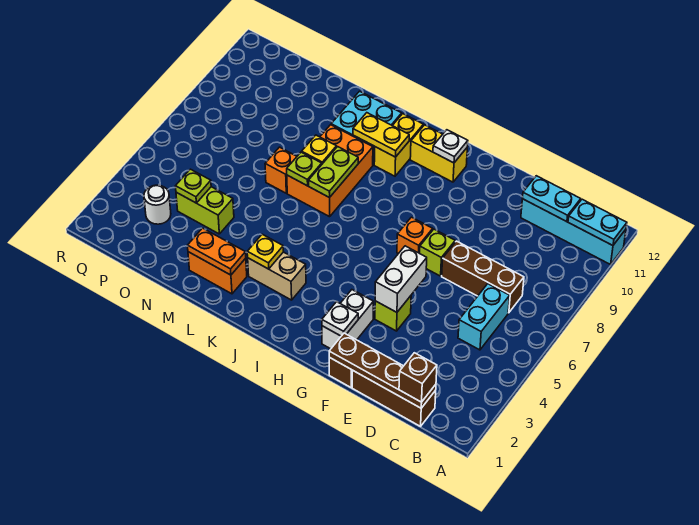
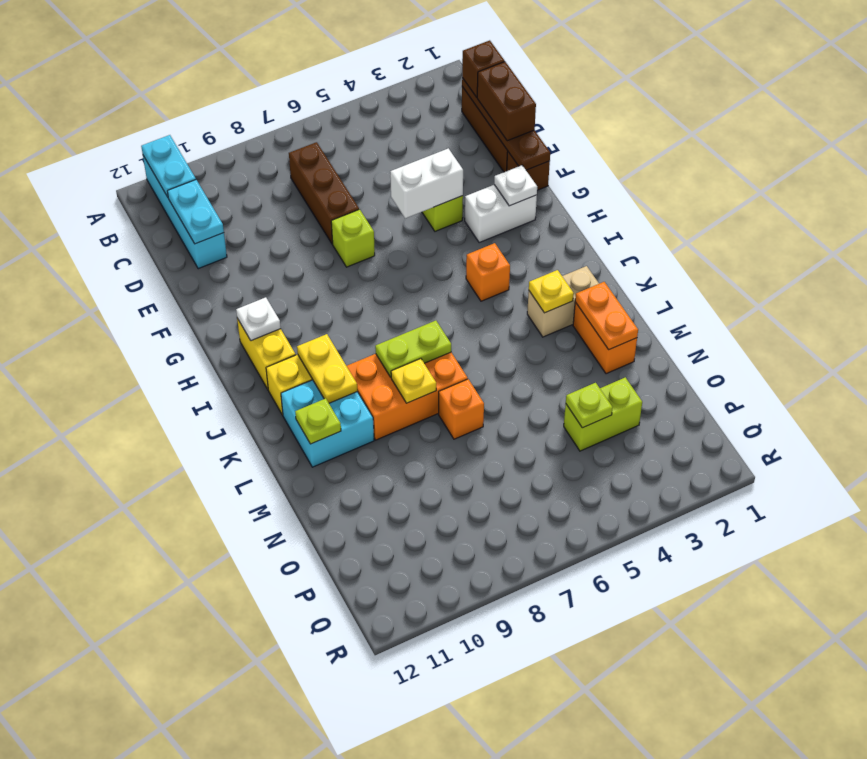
cyan 1x2 brick [458,284,510,350] -> none
none -> brown 1x2 brick [477,62,536,141]
orange 1x1 brick [397,217,433,254] -> orange 1x1 brick moved to [466,243,510,301]
tan 1x2 brick [248,252,306,300] -> tan 1x2 brick turned to [527,266,599,337]
lime 1x1 plate [287,152,322,186] -> lime 1x1 plate moved to [295,398,341,444]
lime 1x2 brick [176,187,234,234] -> lime 1x2 brick turned to [564,377,642,451]
white 1x1 round brick [144,185,171,224] -> none

